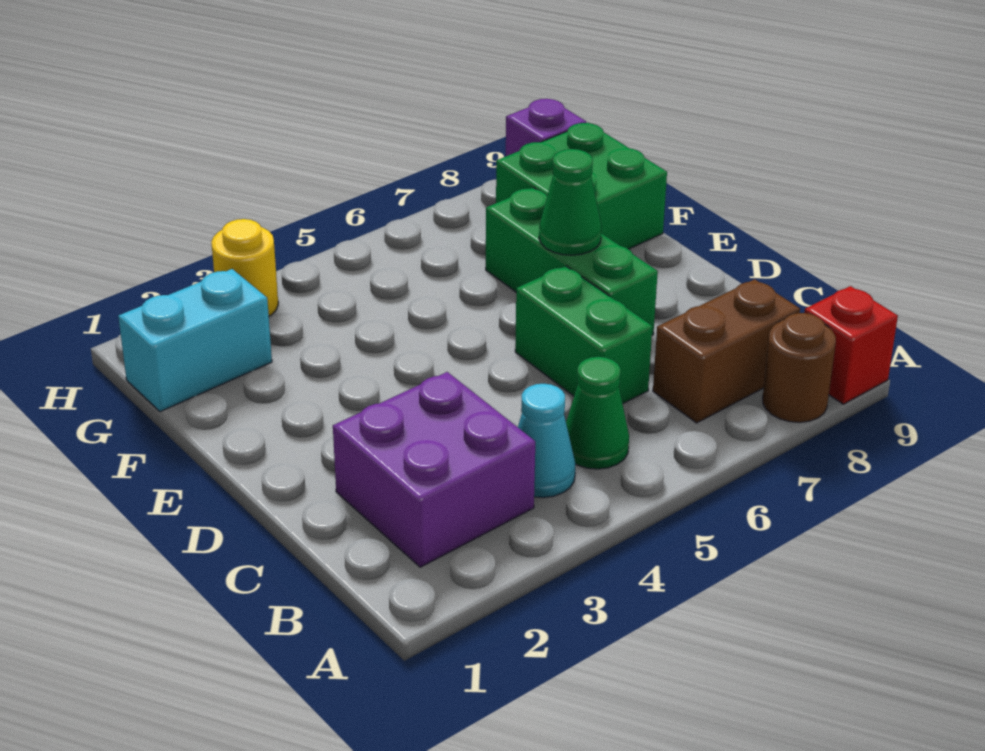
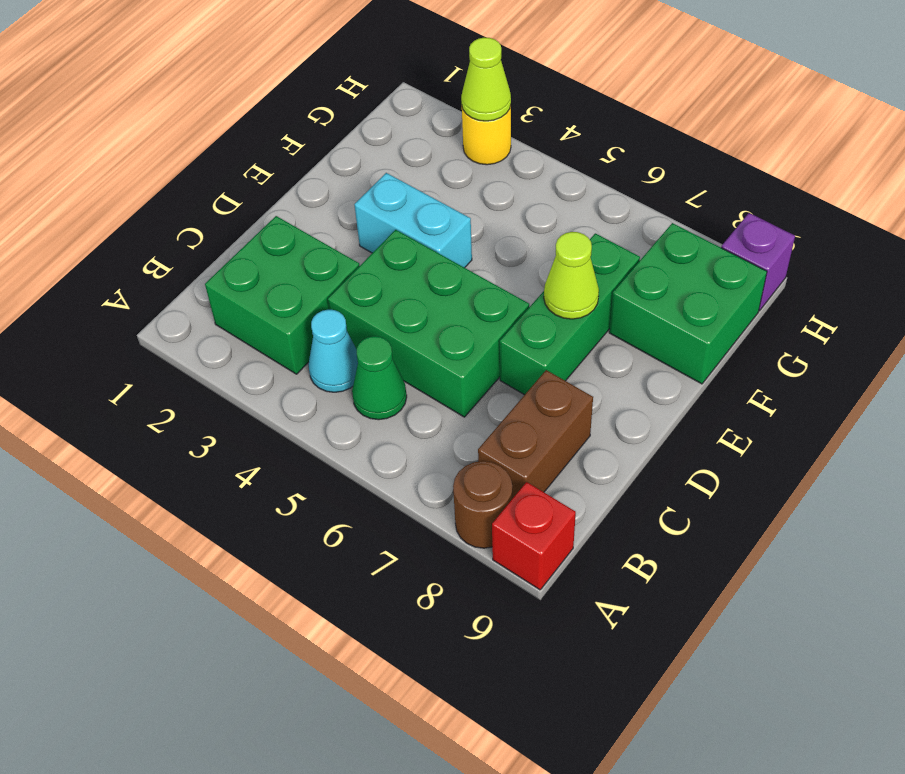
purple 2x2 brick [333,372,535,567] -> green 2x2 brick [205,216,359,374]
brown 1x2 brick [653,279,800,423] -> brown 1x2 brick turned to [478,370,593,499]
green 1x2 brick [515,266,652,404] -> green 2x3 brick [328,230,529,417]
green 1x1 cone [539,149,602,255] -> lime 1x1 cone [544,232,599,319]
cyan 1x2 brick [118,269,272,412] -> cyan 1x2 brick moved to [354,173,472,268]
none -> lime 1x1 cone [461,37,511,121]

